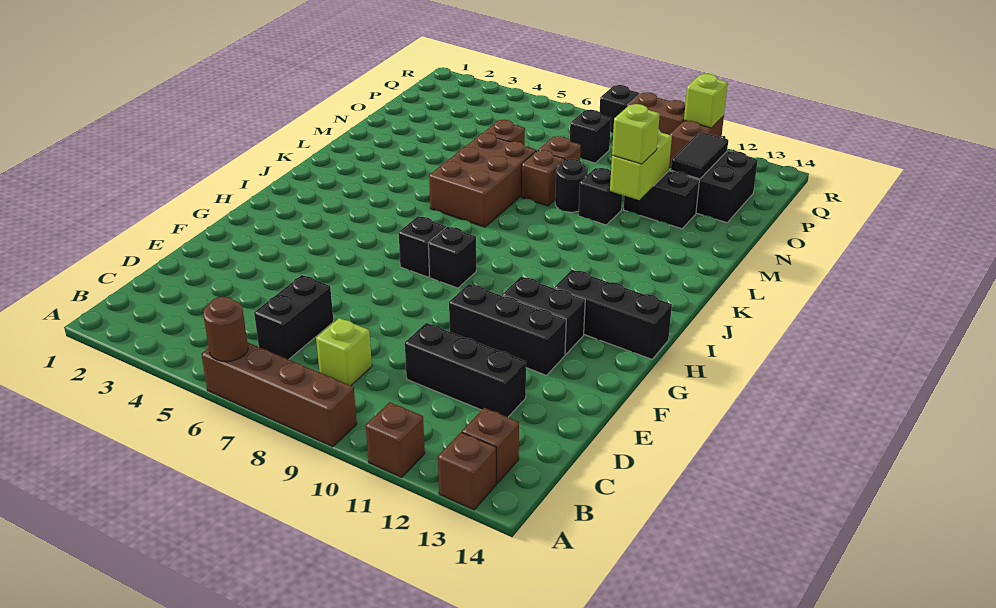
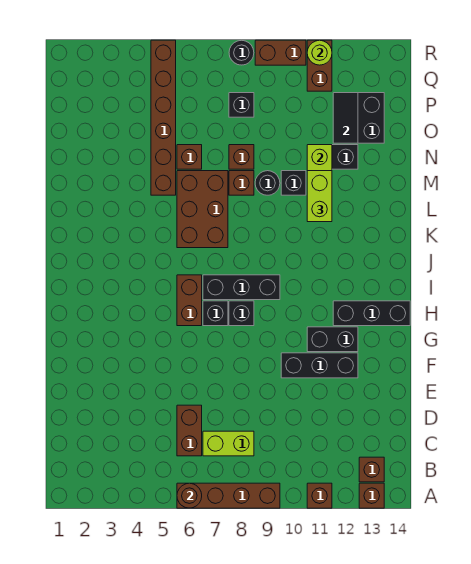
black 1x2 brick [254,275,334,359] -> brown 1x2 brick [177,405,202,456]
lime 1x1 brick [316,318,372,386] -> lime 1x2 brick [203,431,254,456]
black 1x3 brick [405,323,526,417] -> black 1x3 brick moved to [203,275,280,300]
none -> brown 1x2 brick [177,275,202,326]
none -> brown 1x6 brick [151,40,176,195]
lime 1x1 brick [612,104,660,164] -> lime 1x2 brick [307,171,332,222]
black 1x1 brick [600,85,640,133] -> black 1x1 round brick [229,40,254,65]
lime 1x1 brick [684,74,728,128] -> lime 1x1 round brick [307,40,332,65]

